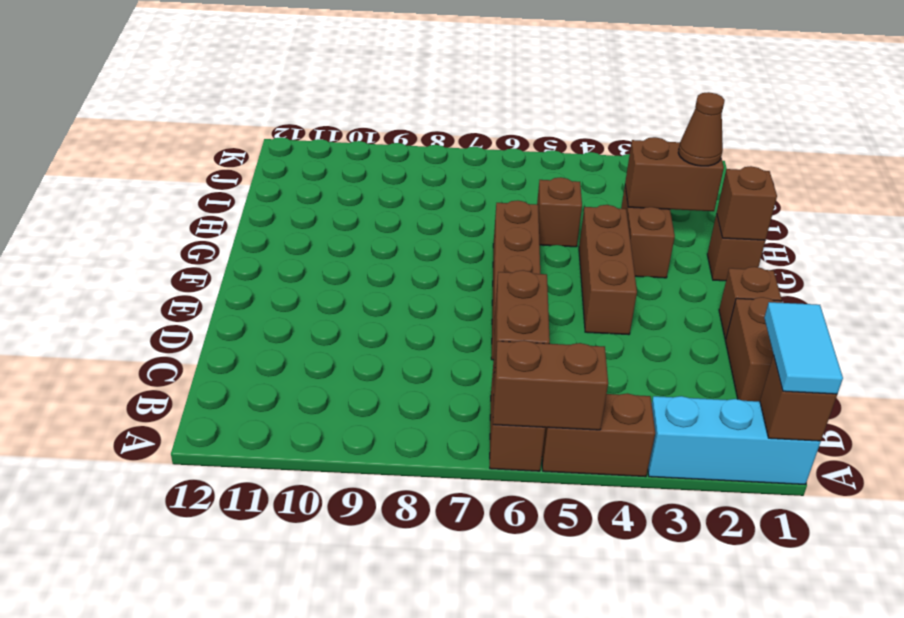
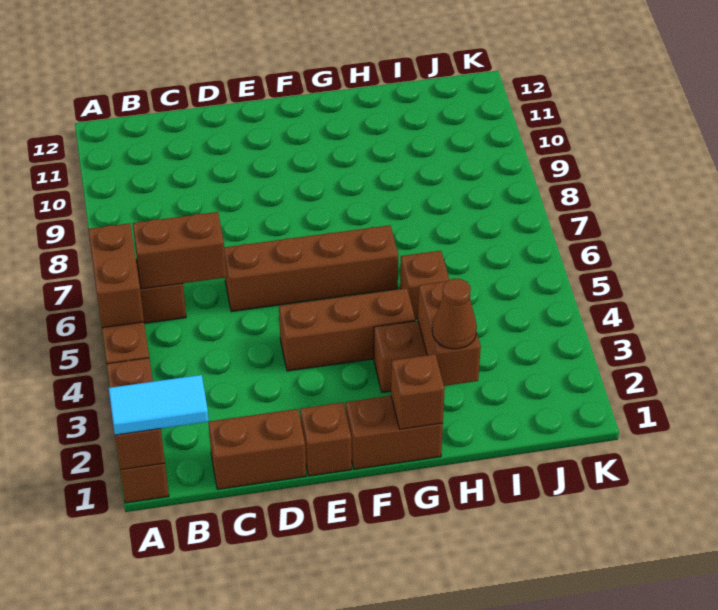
cyan 1x3 brick [648,396,821,484] -> brown 1x3 brick [106,358,169,503]
brown 1x1 brick [707,214,765,281] -> brown 1x2 brick [346,396,443,469]

